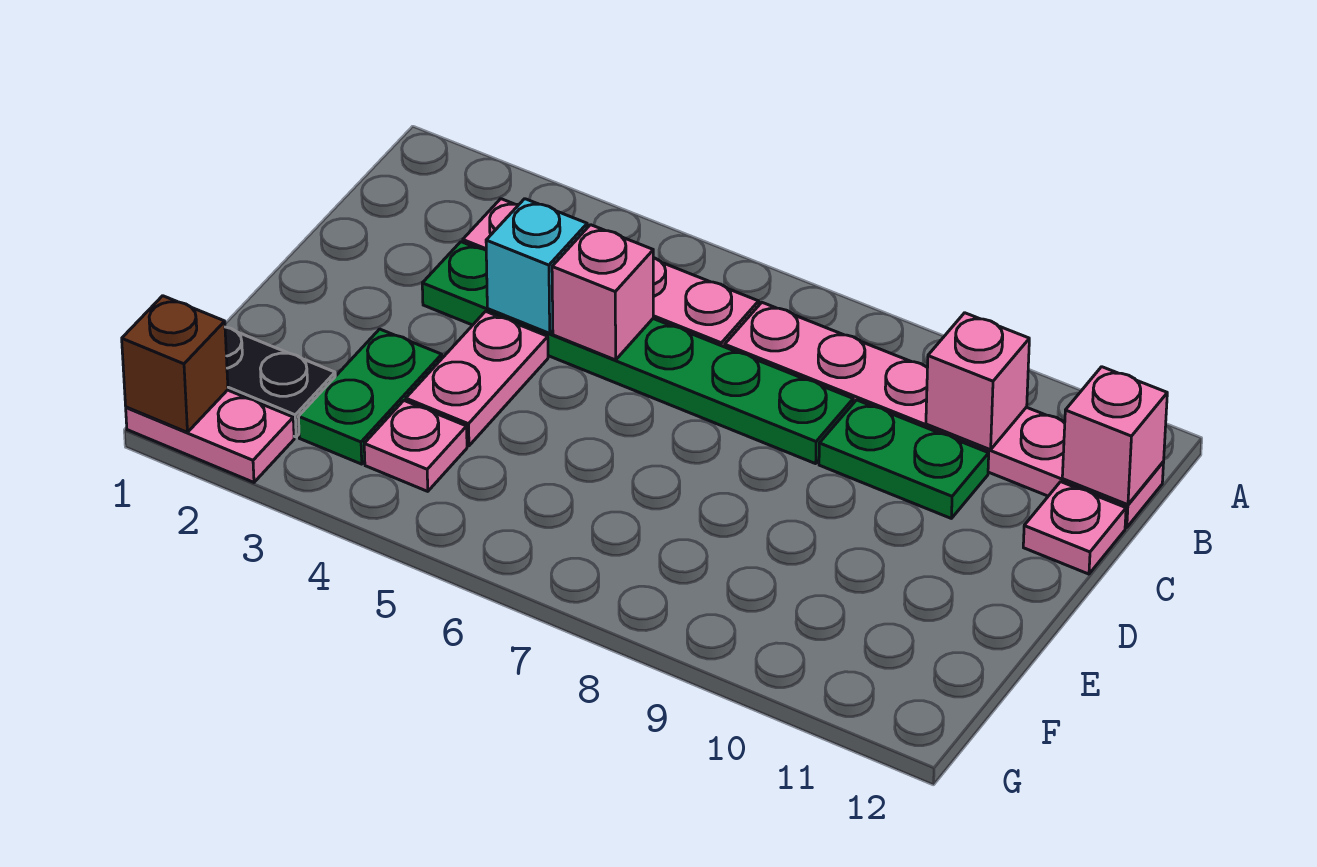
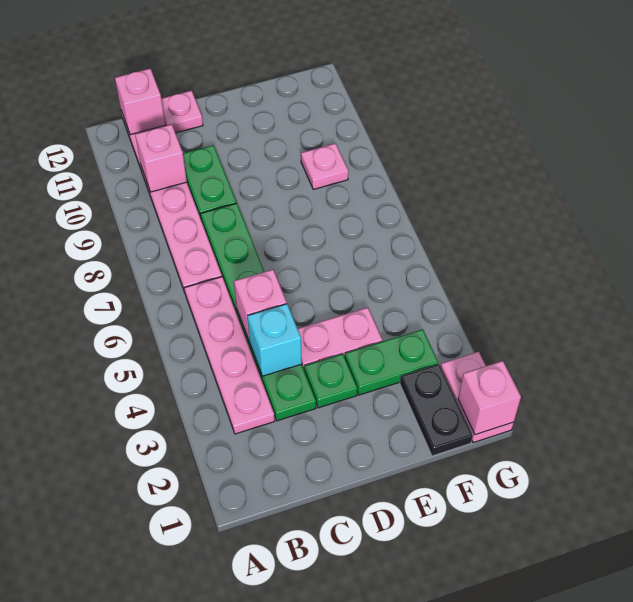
none -> green 1x1 plate [304,354,357,408]
pink 1x1 plate [364,401,467,491] -> pink 1x1 plate moved to [301,143,348,189]
brown 1x1 brick [122,296,228,432] -> pink 1x1 brick [458,361,521,435]

